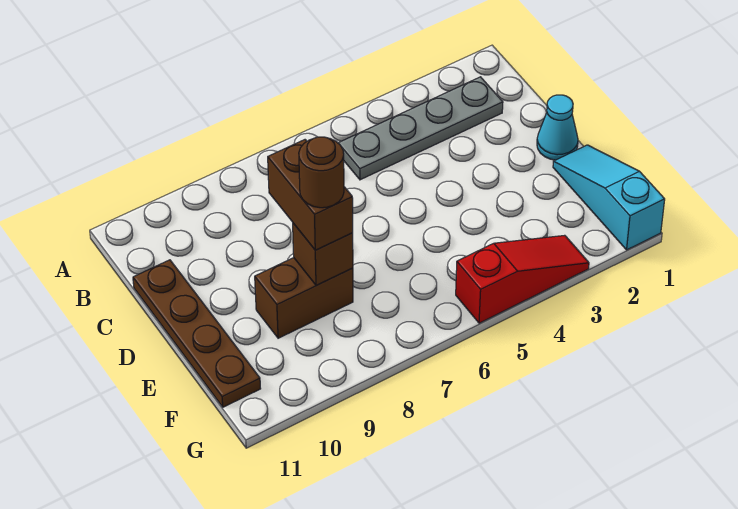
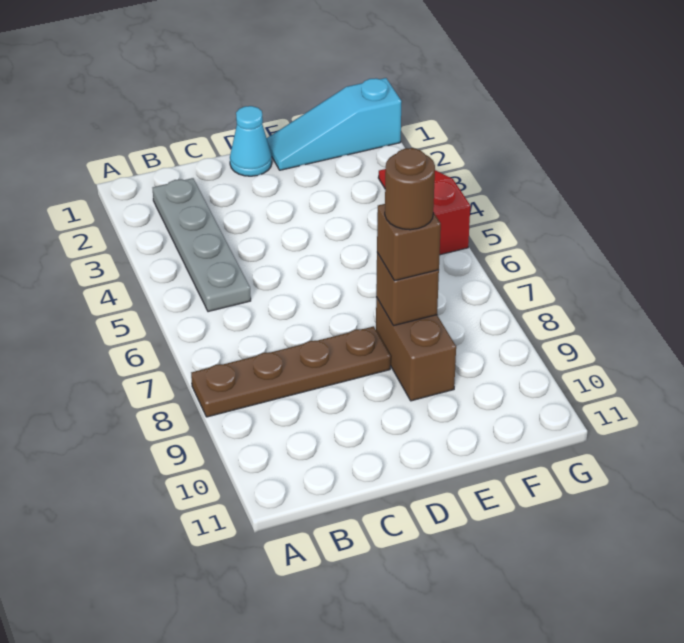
brown 1x4 plate [133,260,261,407] -> brown 1x4 plate moved to [191,326,391,417]
brown 1x2 brick [268,140,353,250] -> brown 1x1 brick [377,204,441,281]

